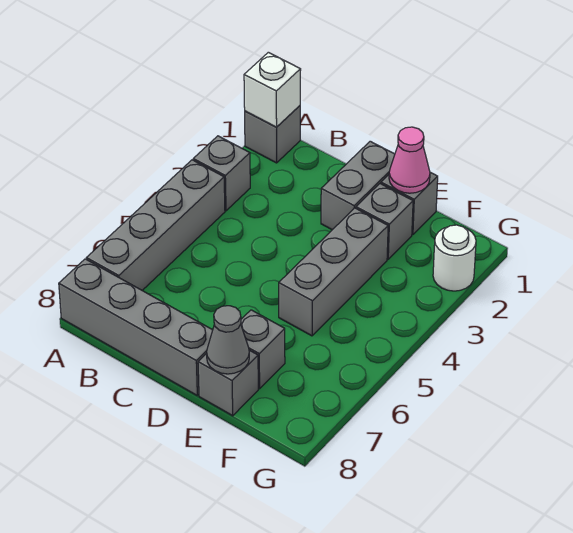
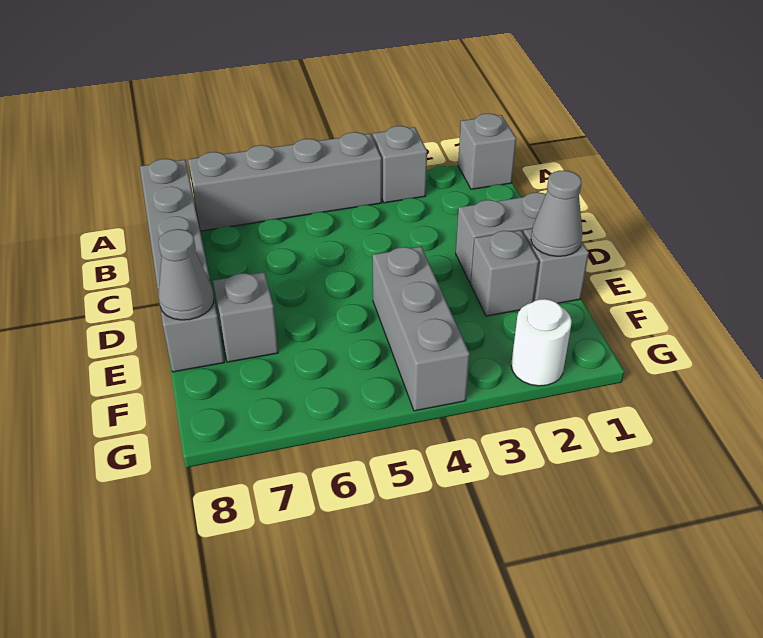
white 1x1 brick [244,52,301,127] -> none
pink 1x1 cone [389,127,430,193] -> grey 1x1 cone [531,170,582,256]
grey 1x3 brick [279,208,388,336] -> grey 1x3 brick turned to [373,247,470,411]

